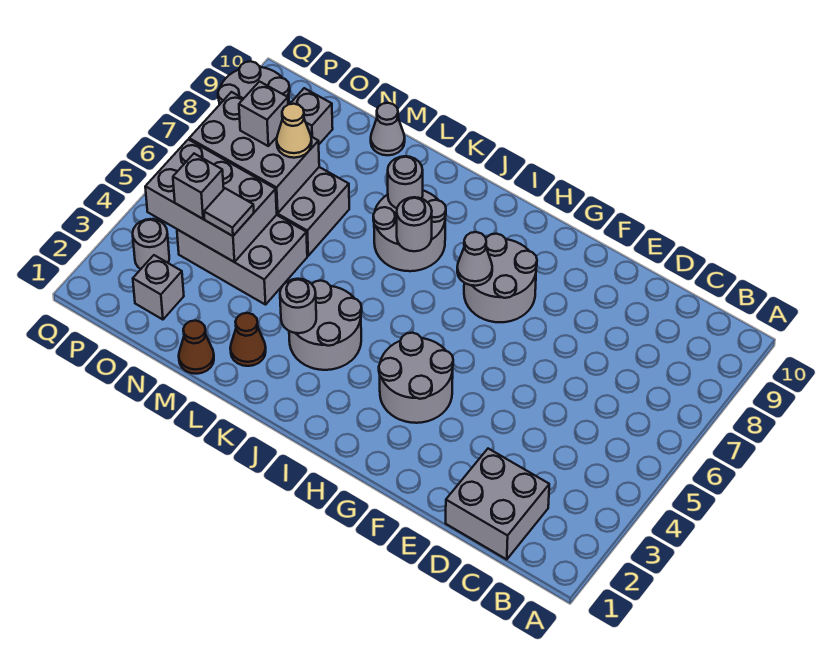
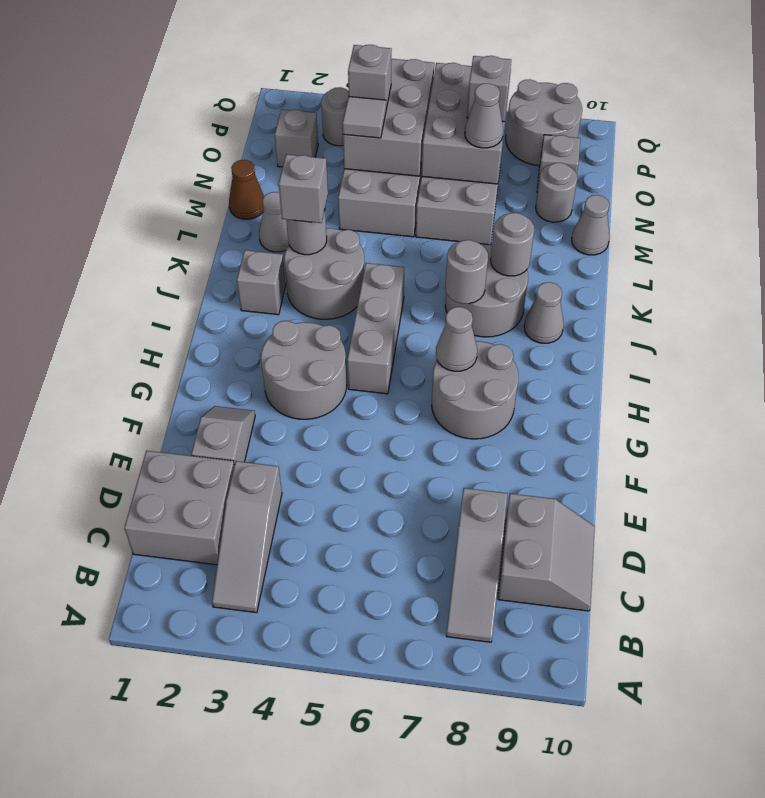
none -> grey 1x3 slope [212,461,282,613]
none -> grey 1x3 slope [446,488,507,642]
none -> grey 2x2 slope [498,494,595,611]
none -> grey 1x2 slope [191,406,255,465]
none -> grey 1x3 brick [347,263,404,394]
none -> grey 1x1 brick [237,250,286,315]
none -> grey 1x1 cone [524,282,564,343]
none -> grey 1x1 brick [279,154,328,223]
brown 1x1 cone [230,313,266,366] -> grey 1x1 cone [259,192,289,252]
tan 1x1 cone [277,104,312,158] -> grey 1x1 cone [465,83,503,148]
none -> grey 1x1 round brick [536,163,577,222]

